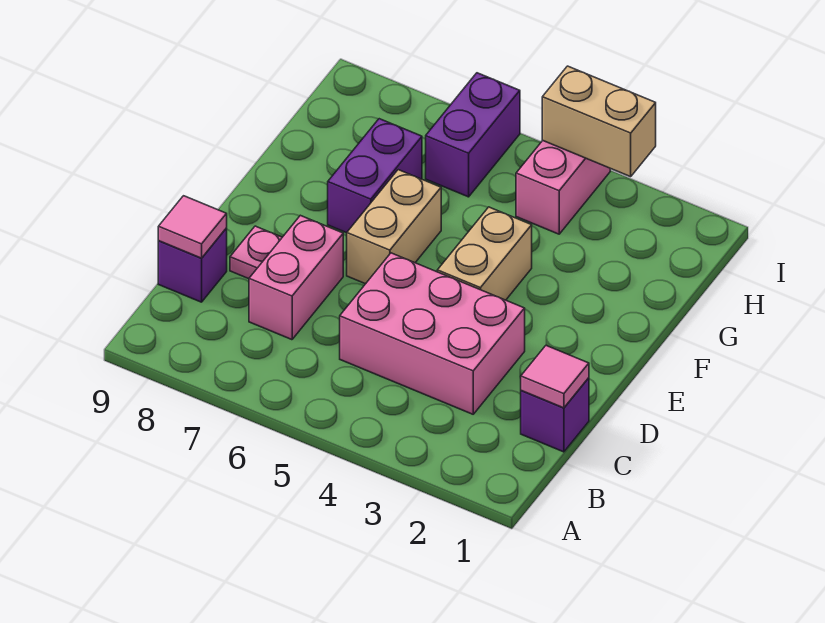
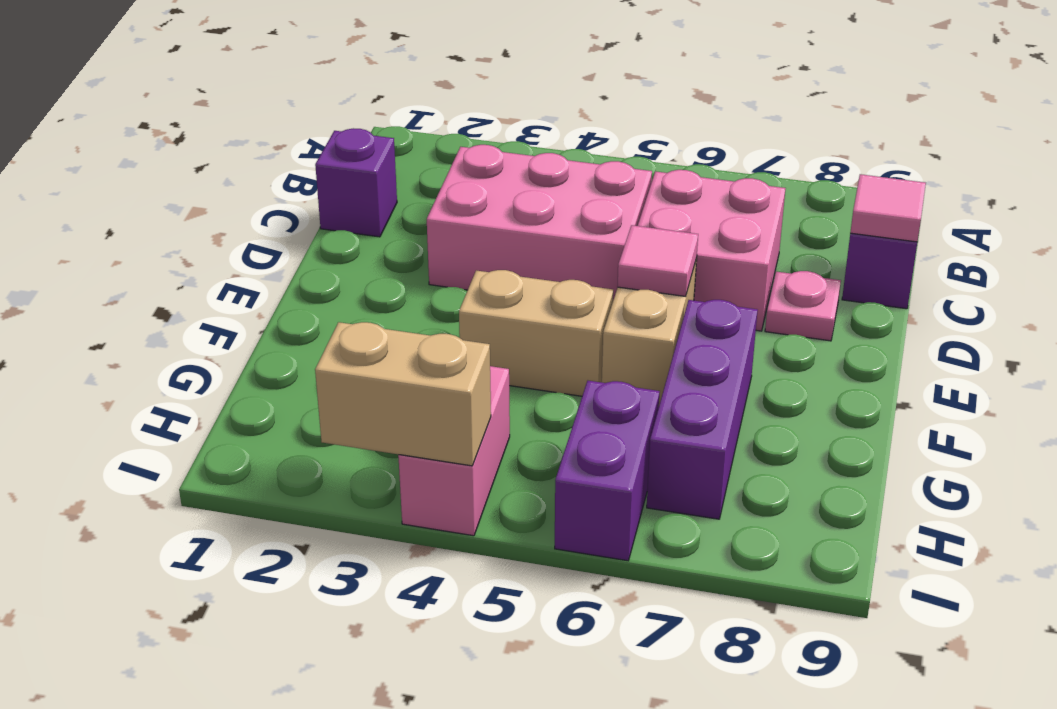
pink 1x1 tile [521,345,589,408] -> pink 1x1 tile moved to [617,225,698,296]
pink 1x2 brick [249,215,343,340] -> pink 2x2 brick [638,170,786,331]
tan 1x2 brick [437,207,532,300] -> tan 1x2 brick turned to [459,270,613,396]
purple 1x2 brick [328,119,422,233] -> purple 1x3 brick [647,300,758,519]

